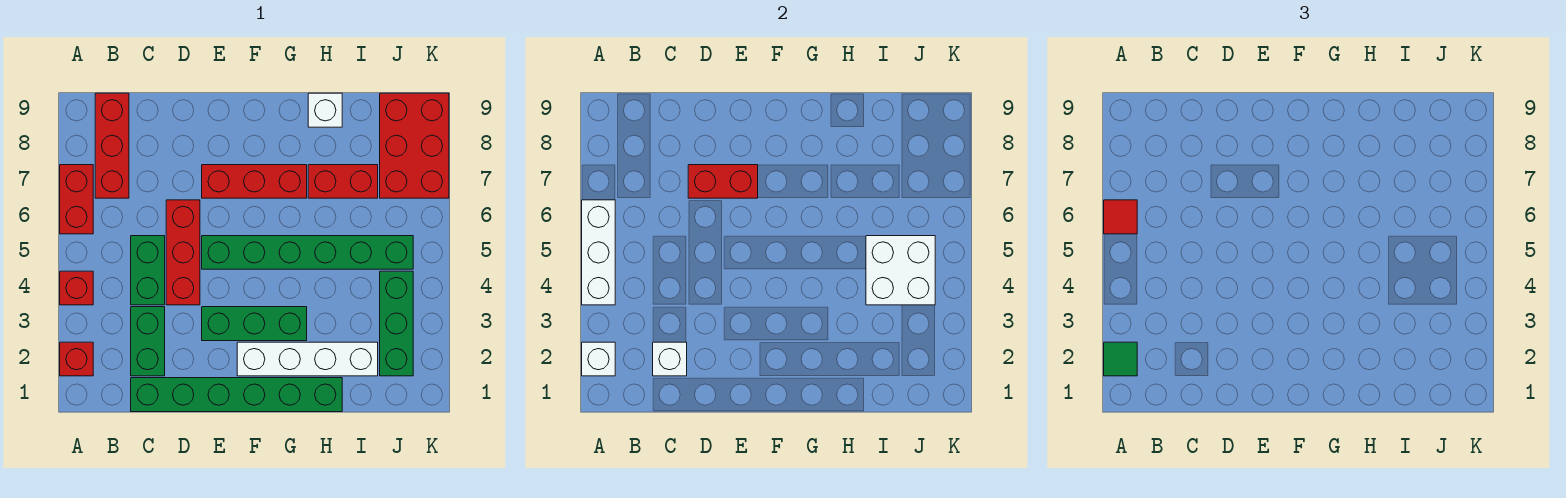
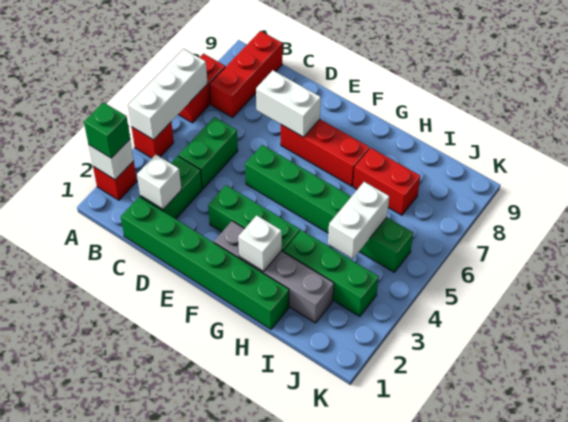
green 1x1 tile [1104,342,1137,376] -> green 1x1 brick [84,102,130,158]
red 1x1 tile [1104,200,1137,234] -> none
red 1x3 brick [166,200,200,305] -> none
red 1x2 brick [688,165,758,198] -> white 1x2 brick [256,70,321,137]
white 1x4 brick [237,342,378,376] -> grey 1x4 brick [214,221,334,323]
white 1x1 brick [308,93,342,127] -> white 1x1 brick moved to [238,215,282,272]
white 2x2 brick [866,236,935,305] -> white 1x2 brick [328,182,389,259]
green 1x3 brick [380,271,413,376] -> green 1x3 brick turned to [284,230,379,317]
red 2x3 brick [380,93,449,198] -> none

